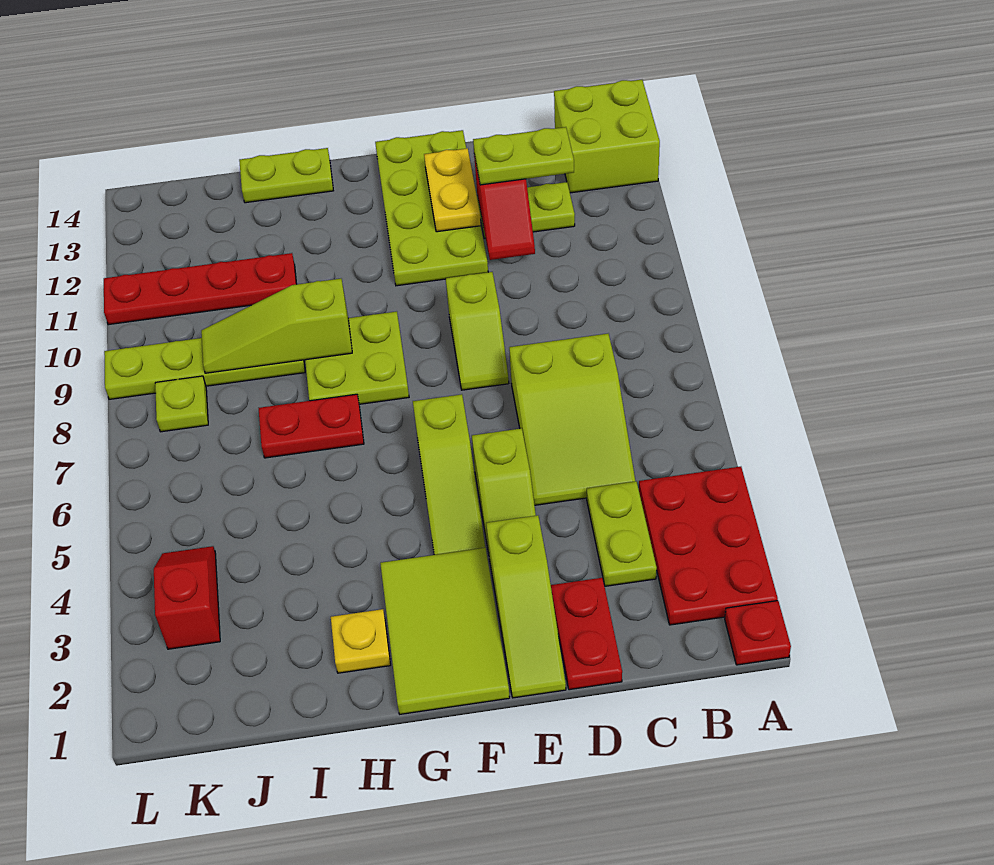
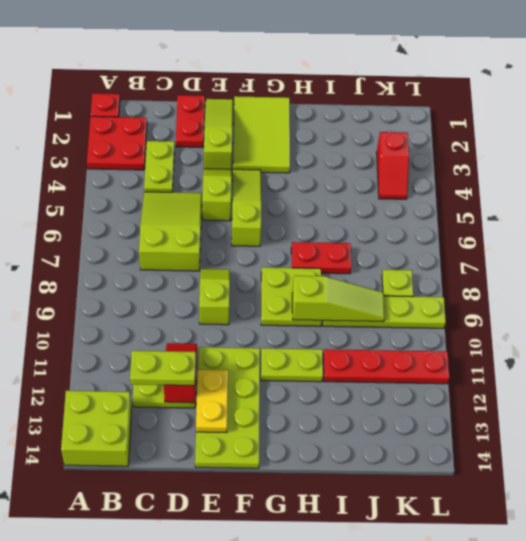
red 2x3 plate [639,467,778,625] -> red 2x2 plate [87,116,147,170]
yellow 1x1 plate [331,609,391,673] -> none
lime 1x2 plate [239,148,333,203] -> lime 1x2 plate moved to [261,348,323,382]

